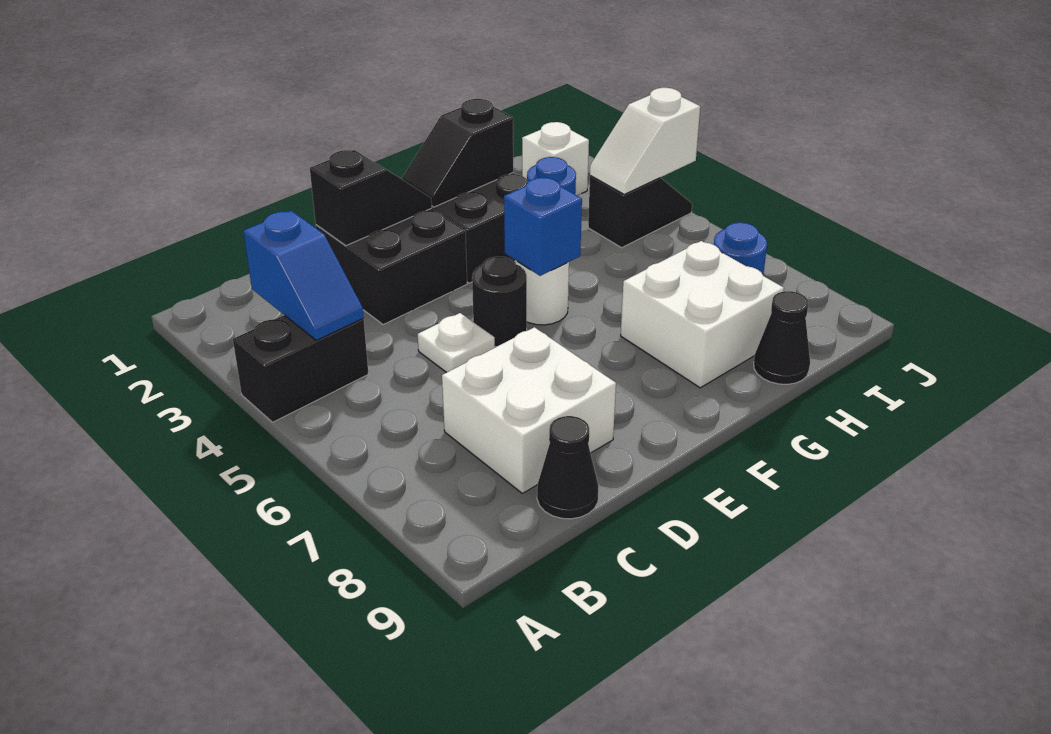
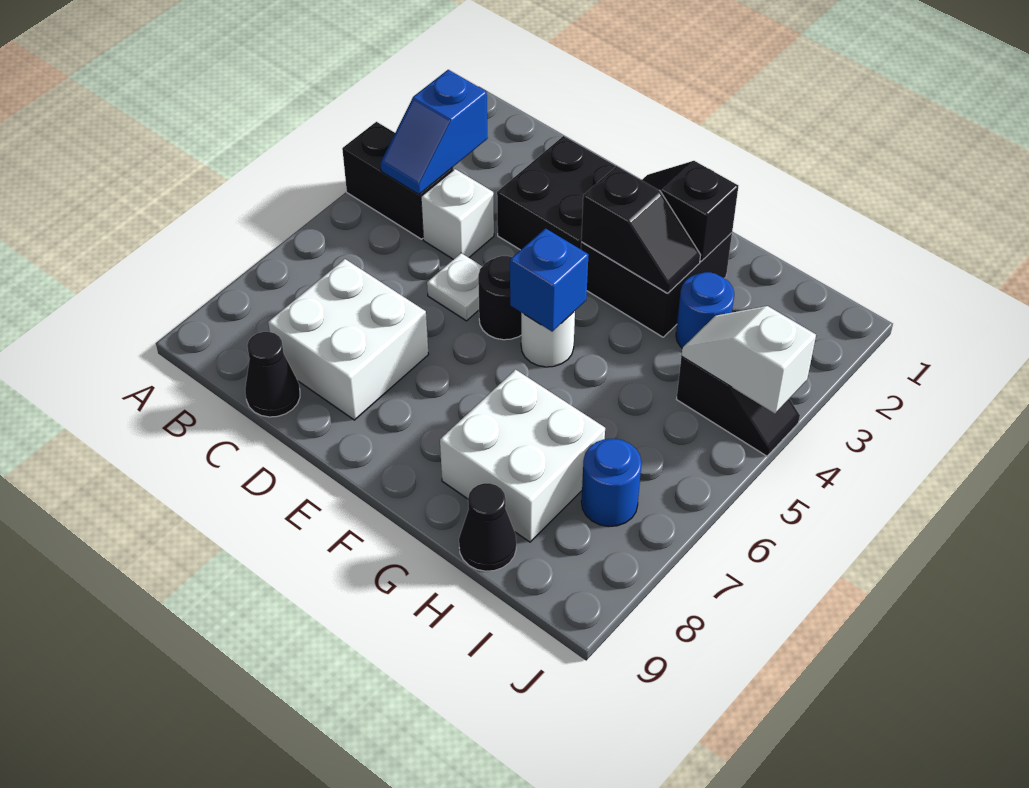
black 1x2 slope [310,150,432,246] -> black 1x2 slope moved to [581,166,701,293]
white 1x1 brick [522,122,589,195] -> white 1x1 brick moved to [421,169,494,259]

